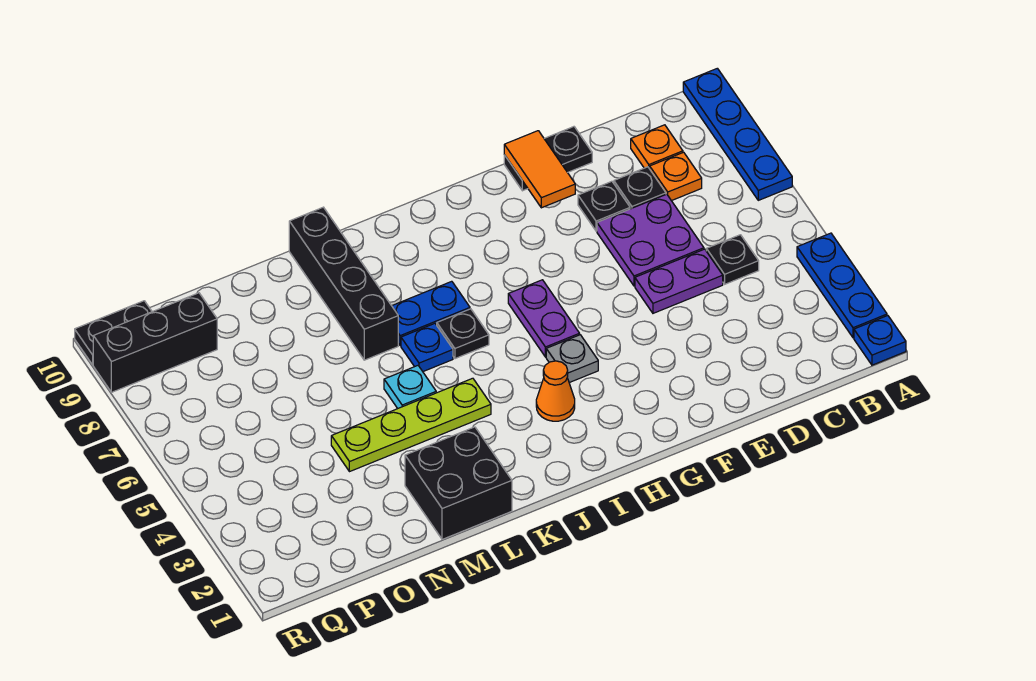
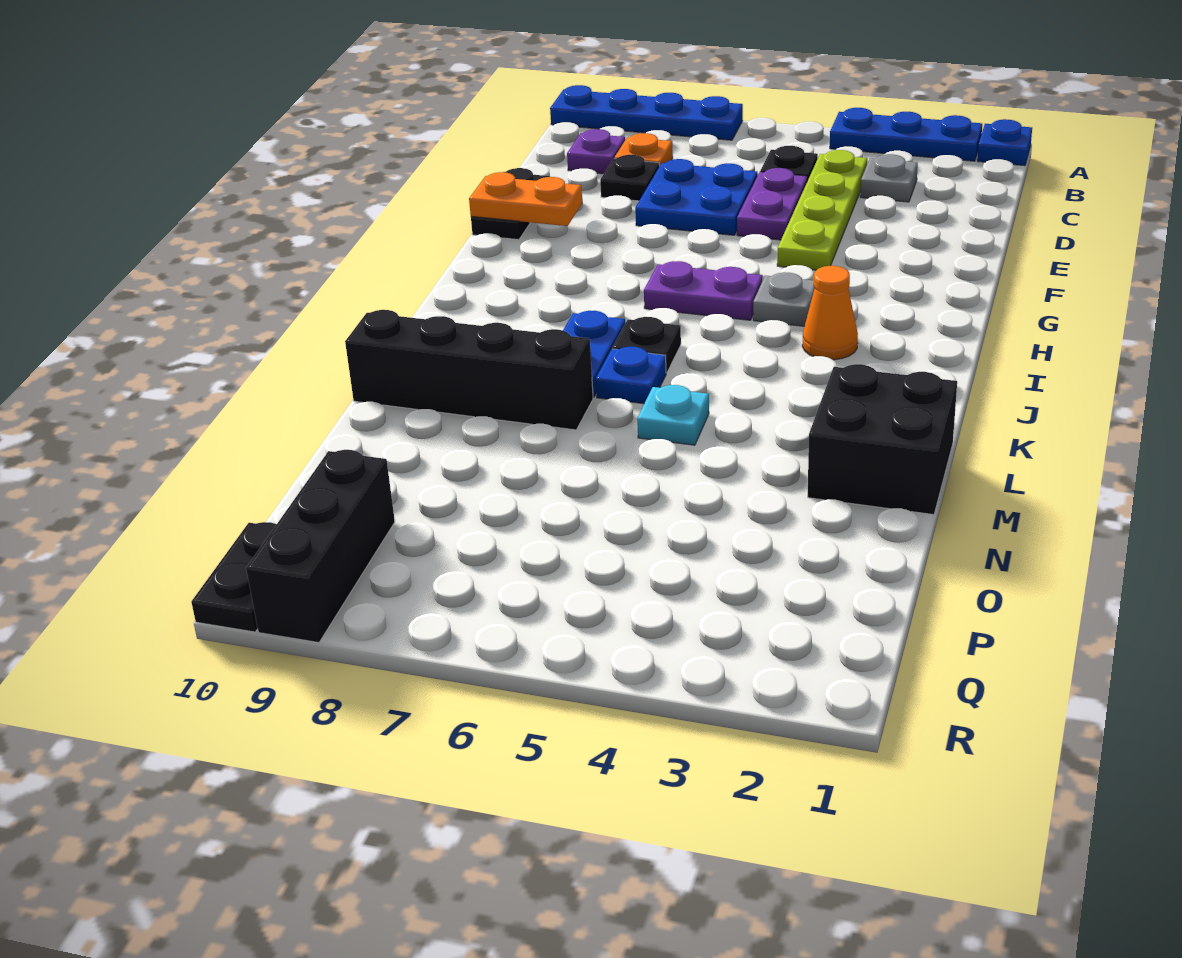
none -> grey 1x1 plate [860,154,918,202]
orange 1x1 plate [631,125,683,169] -> purple 1x1 plate [567,129,625,174]
purple 2x2 plate [597,194,704,286] -> blue 2x2 plate [635,159,757,235]
black 1x1 plate [578,181,630,231] -> none
orange 1x2 tile [504,131,575,208] -> orange 1x2 plate [469,172,582,226]
lime 1x4 plate [331,378,491,472] -> lime 1x4 plate moved to [777,150,867,270]

